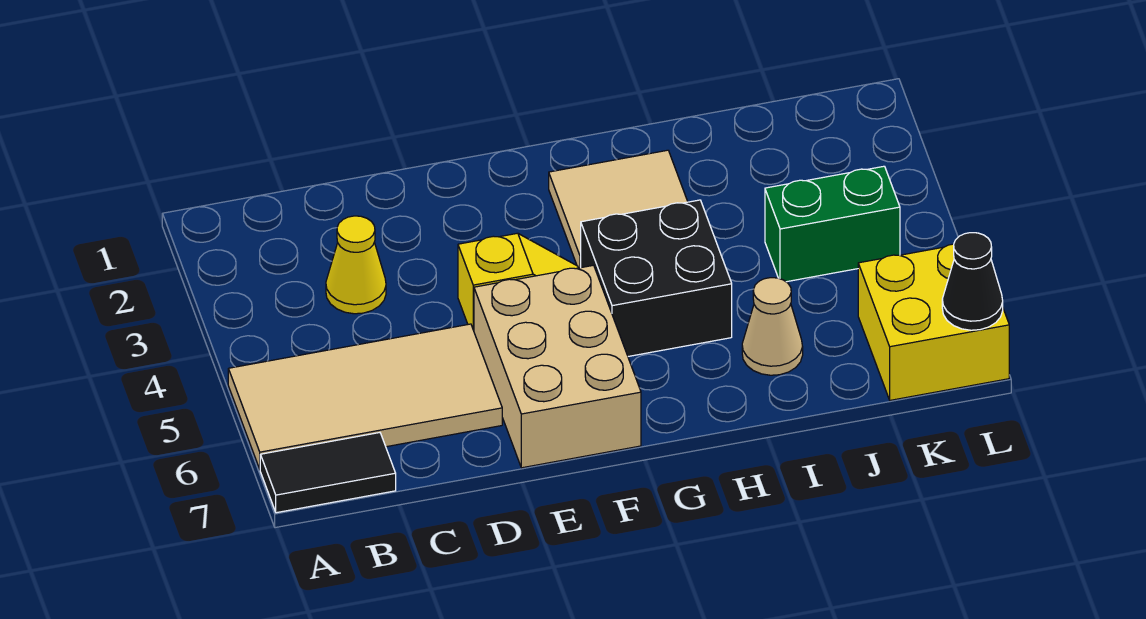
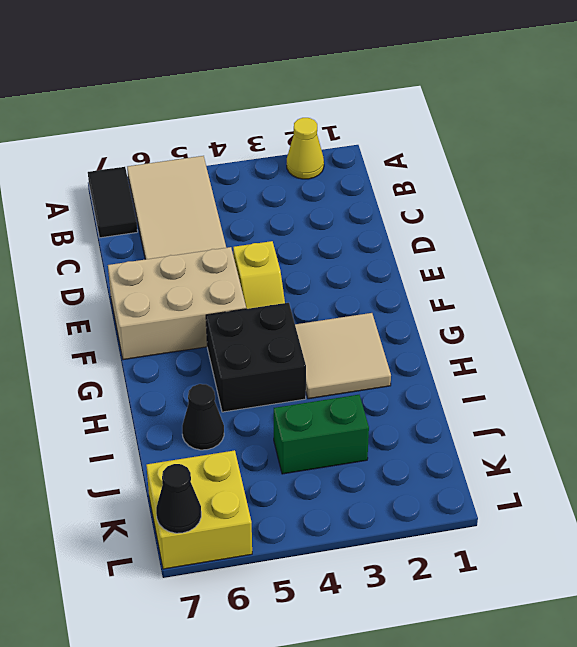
yellow 1x1 cone [326,216,386,314] -> yellow 1x1 cone moved to [287,118,324,179]
tan 1x1 cone [742,278,803,375] -> black 1x1 cone [182,384,224,450]
green 1x2 brick [765,166,900,282] -> green 1x2 brick turned to [274,395,369,474]

